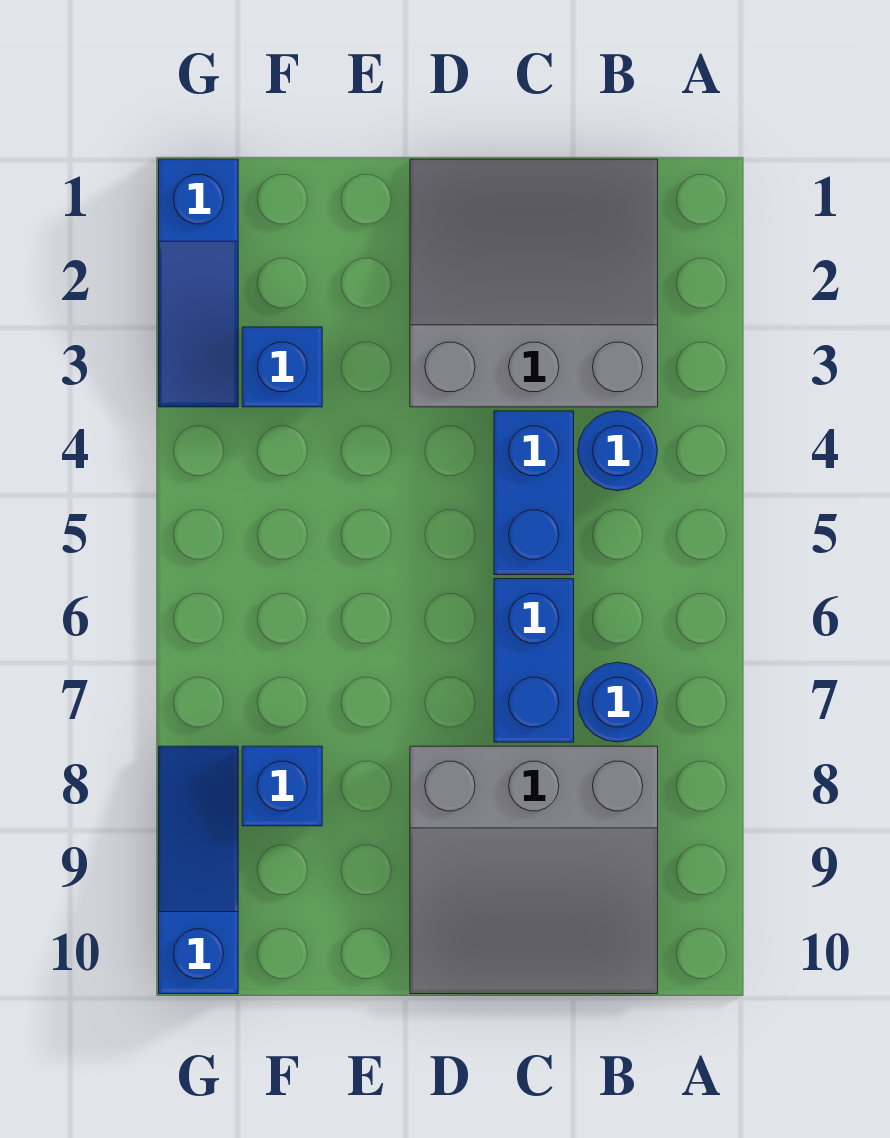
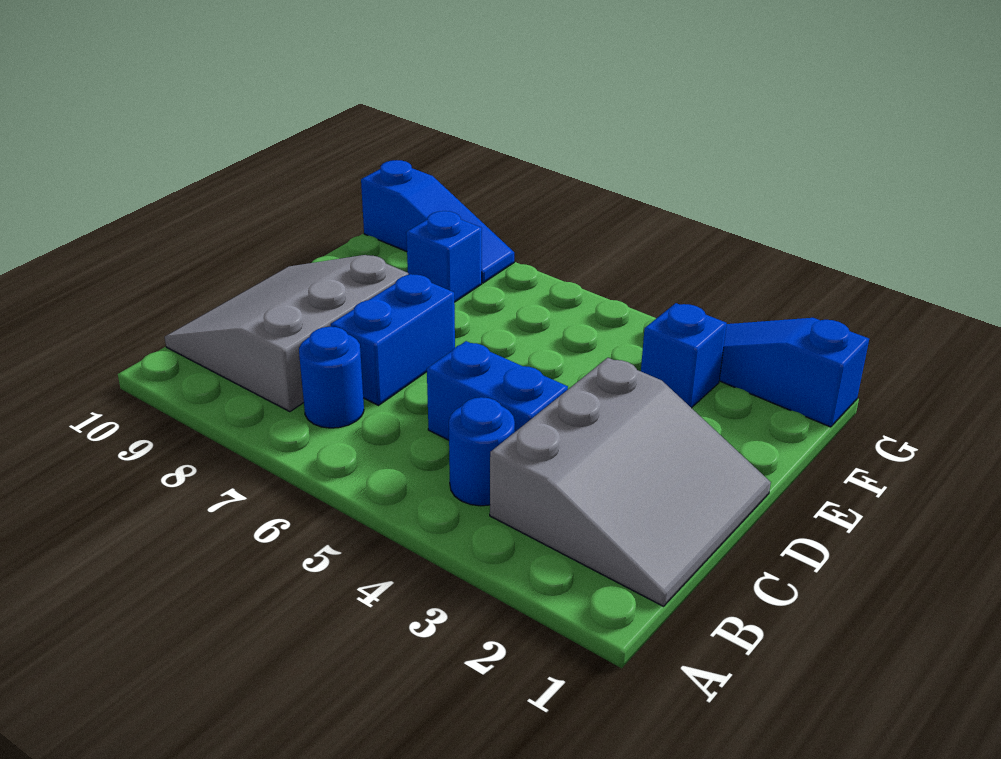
blue 1x2 brick [494,579,574,742] -> blue 1x2 brick turned to [331,274,455,405]

